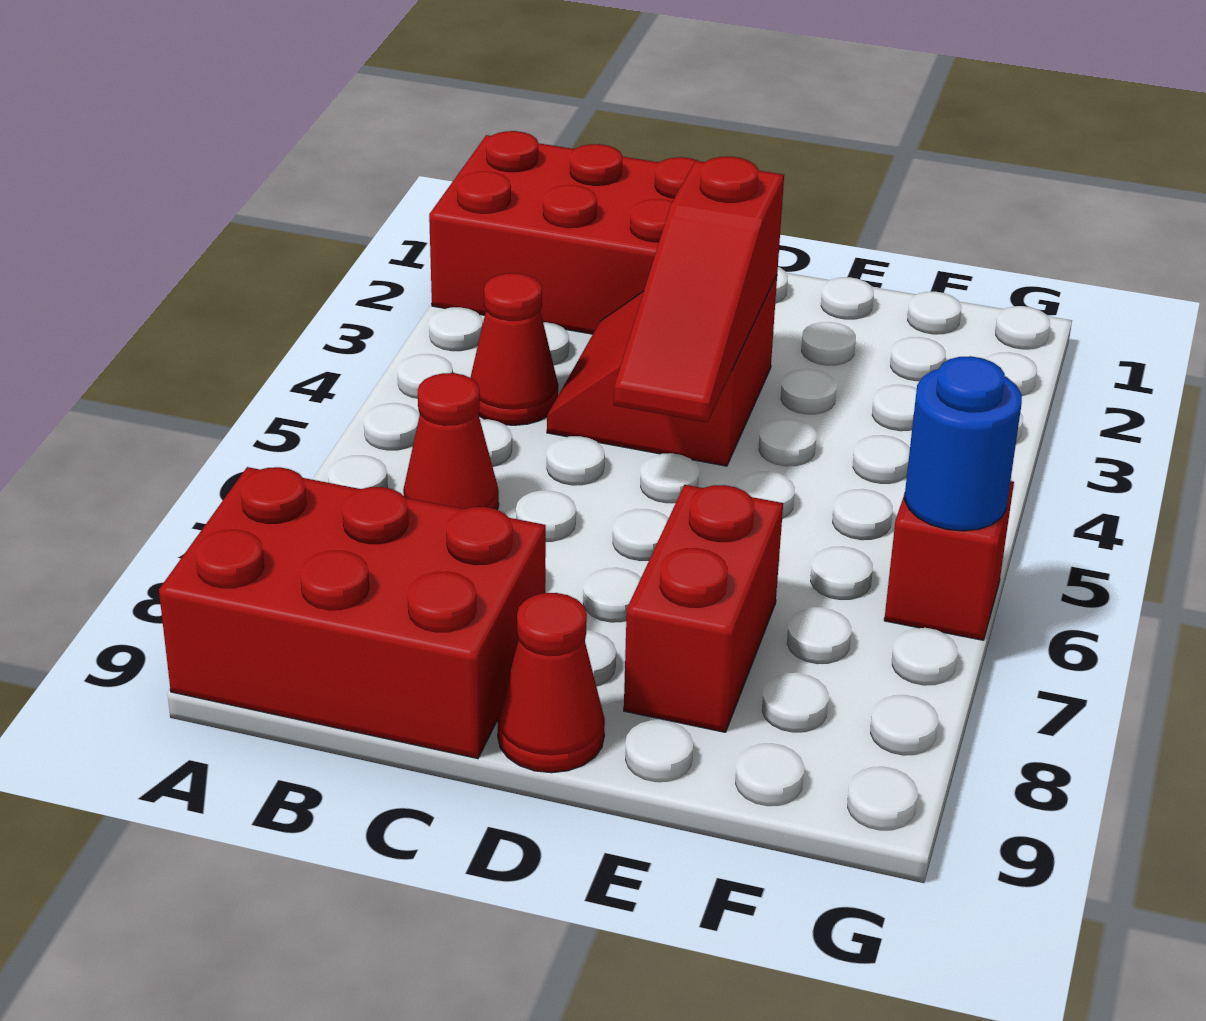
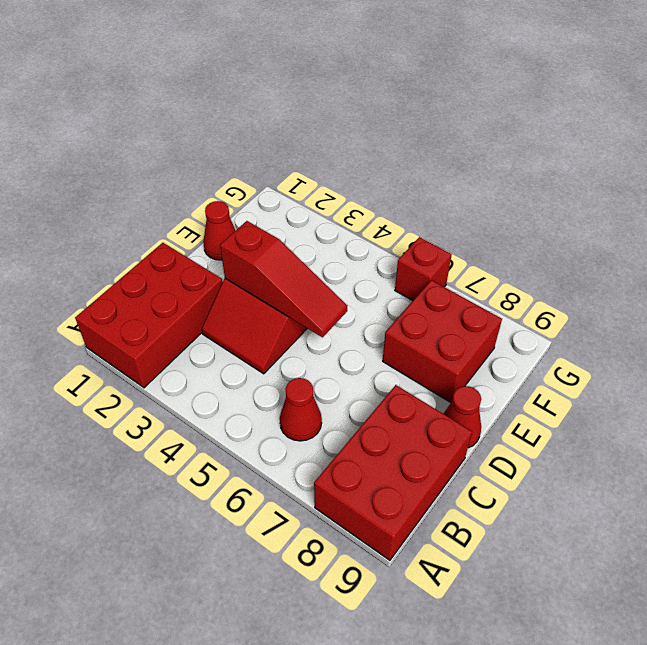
red 1x1 cone [470,273,558,425] -> red 1x1 cone moved to [203,201,236,260]
red 1x2 brick [624,485,783,732] -> red 2x2 brick [383,280,502,402]
blue 1x1 round brick [905,356,1022,531] -> none

